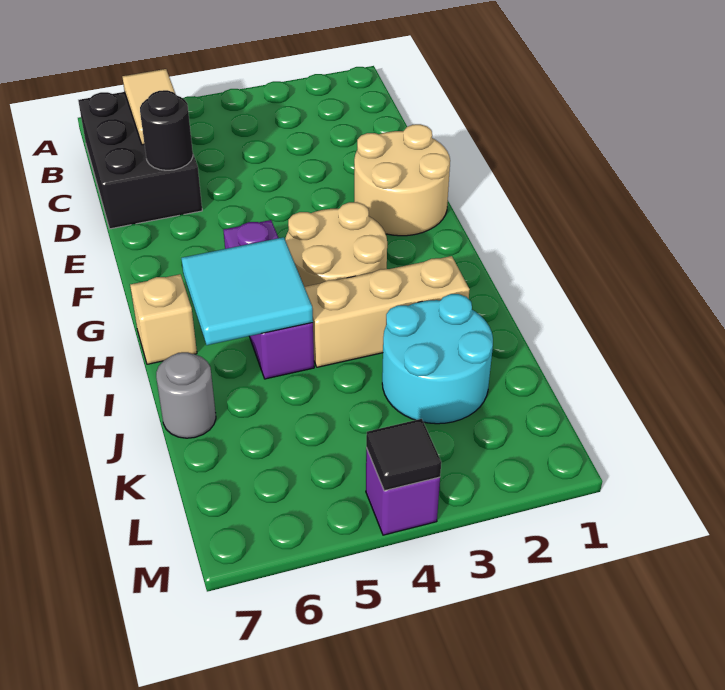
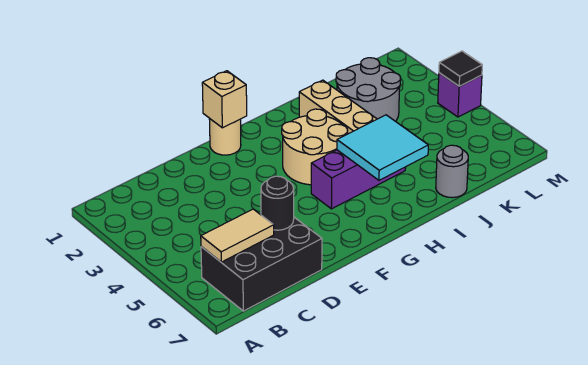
tan 2x2 round brick [354,124,450,236] -> tan 1x1 round brick [209,118,241,155]
tan 1x1 brick [130,274,197,364] -> tan 1x1 brick moved to [202,71,247,128]
cyan 2x2 round brick [382,294,493,424] -> grey 2x2 round brick [336,58,401,121]

